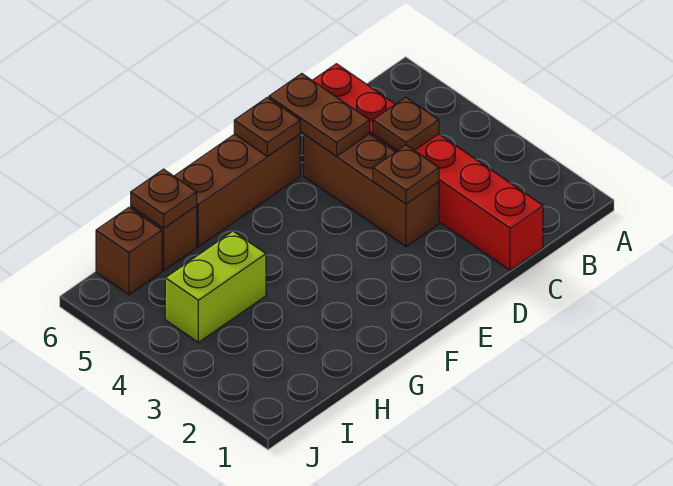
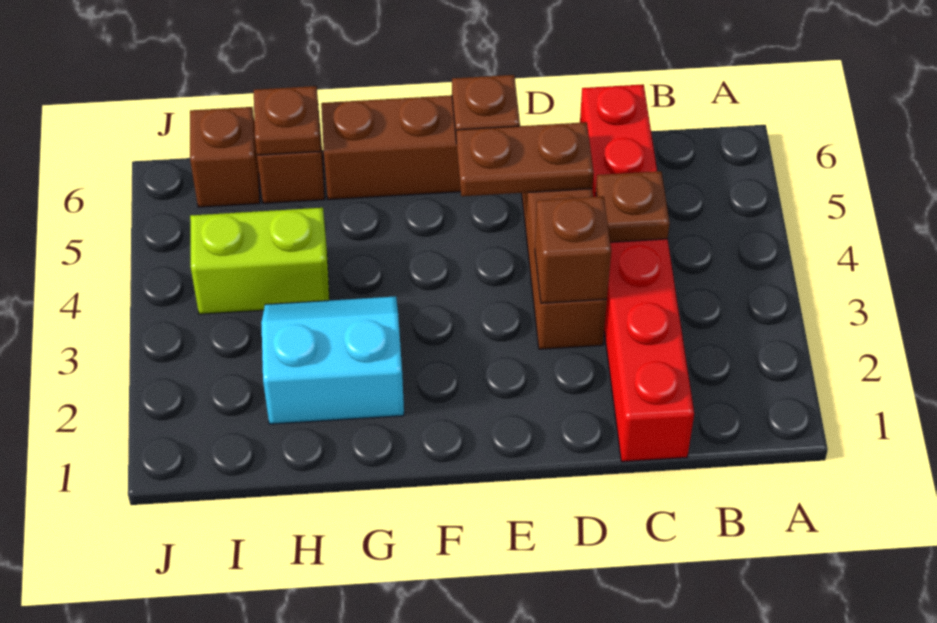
brown 1x1 plate [373,145,439,204] -> brown 1x1 brick [535,196,611,303]
brown 1x2 plate [269,74,370,156] -> brown 1x2 plate turned to [457,122,594,196]
none -> cyan 2x2 slope [261,296,404,424]

